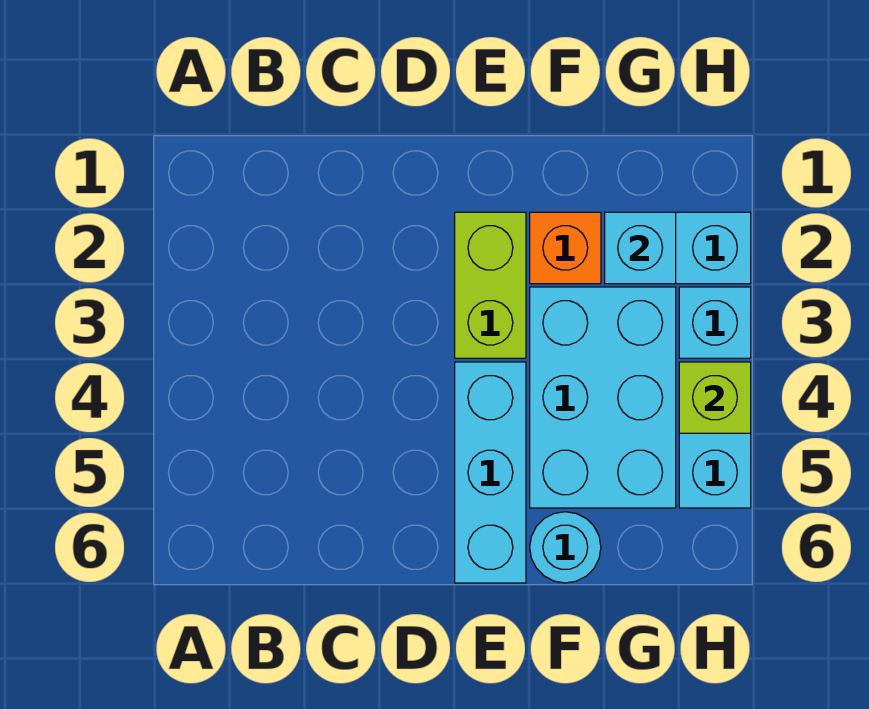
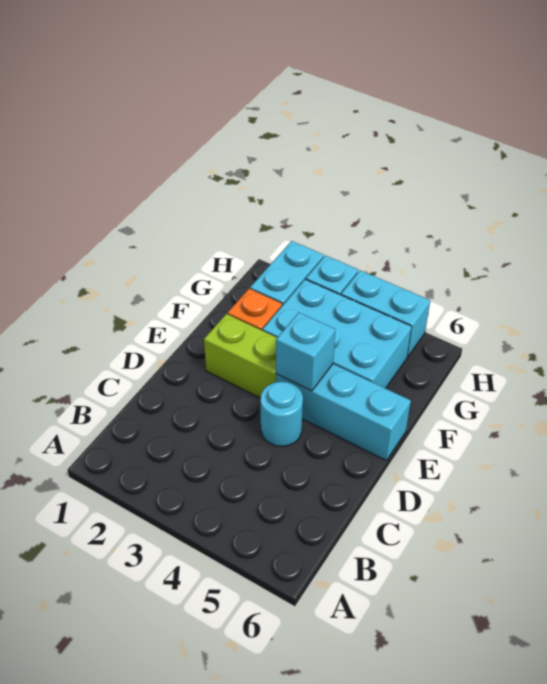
cyan 1x1 round brick [530,512,601,583] -> cyan 1x1 round brick moved to [260,382,303,446]
cyan 1x1 brick [605,212,676,284] -> cyan 1x1 brick moved to [276,312,335,391]
lime 1x1 brick [679,362,751,433] -> none

